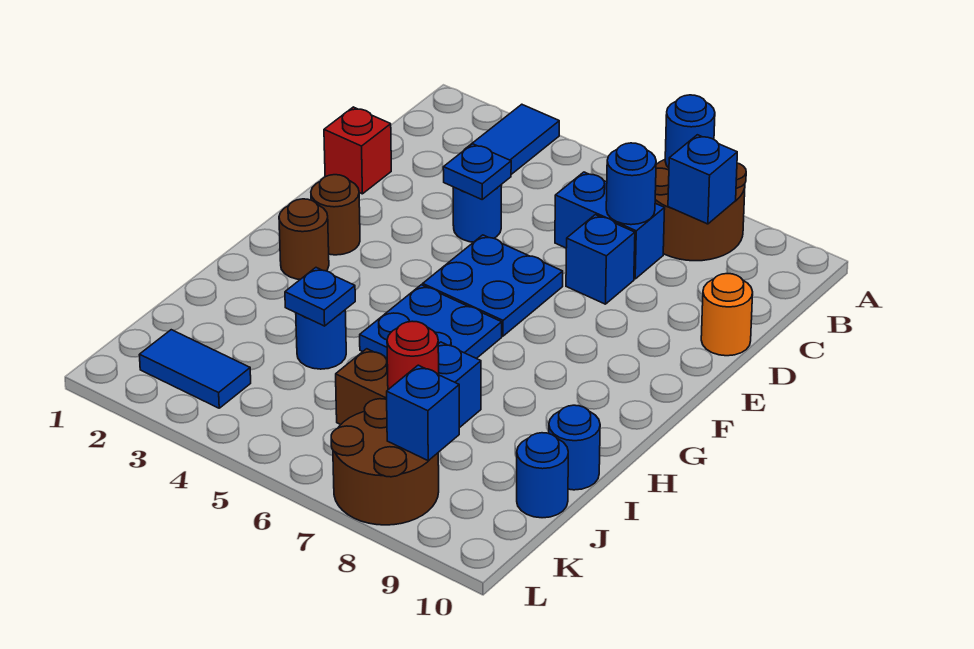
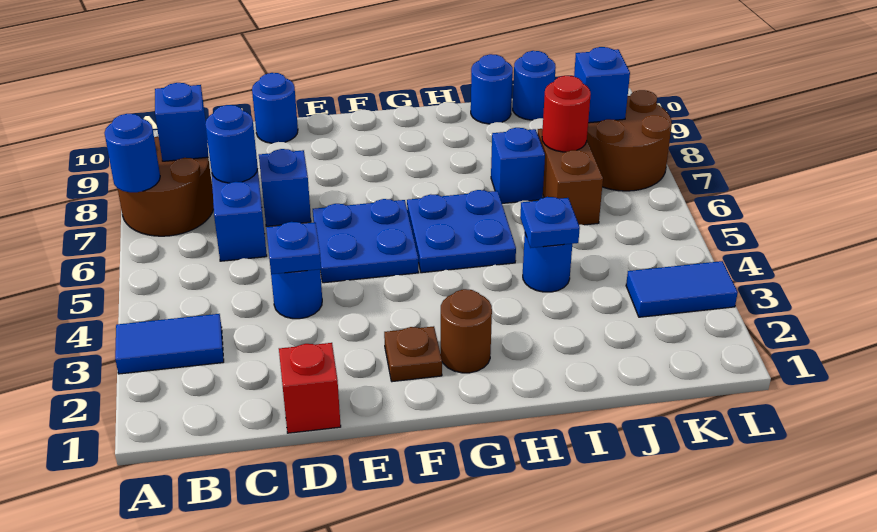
orange 1x1 round brick [701,274,753,356] -> blue 1x1 round brick [252,73,298,143]
brown 1x1 round brick [311,175,360,255] -> brown 1x1 plate [384,326,442,382]
blue 1x2 tile [139,330,251,408] -> blue 1x2 tile turned to [626,261,738,317]

